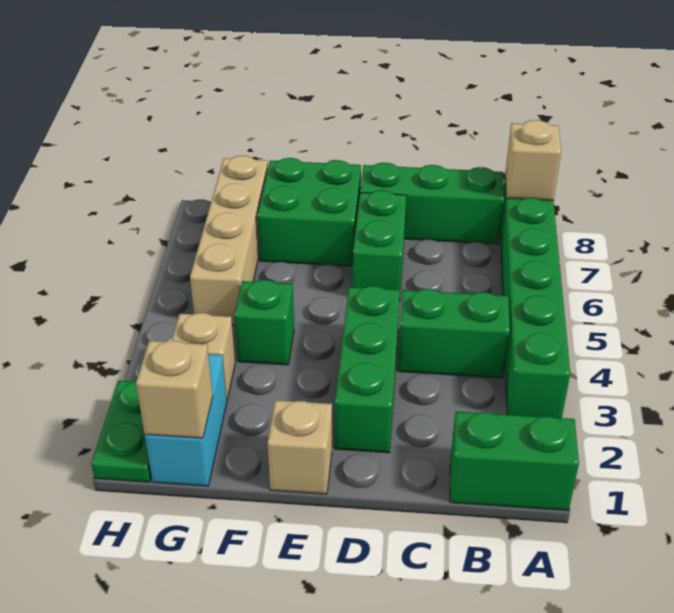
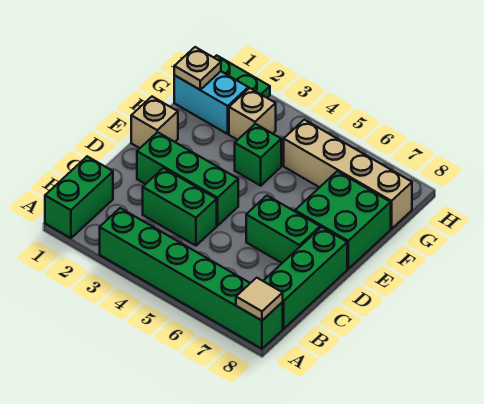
tan 1x1 brick [505,120,561,200] -> tan 1x1 tile [236,278,283,321]
green 1x2 brick [398,289,510,378] -> green 1x2 brick turned to [143,168,217,246]
tan 1x1 brick [136,340,213,438] -> tan 1x1 plate [174,47,221,90]

